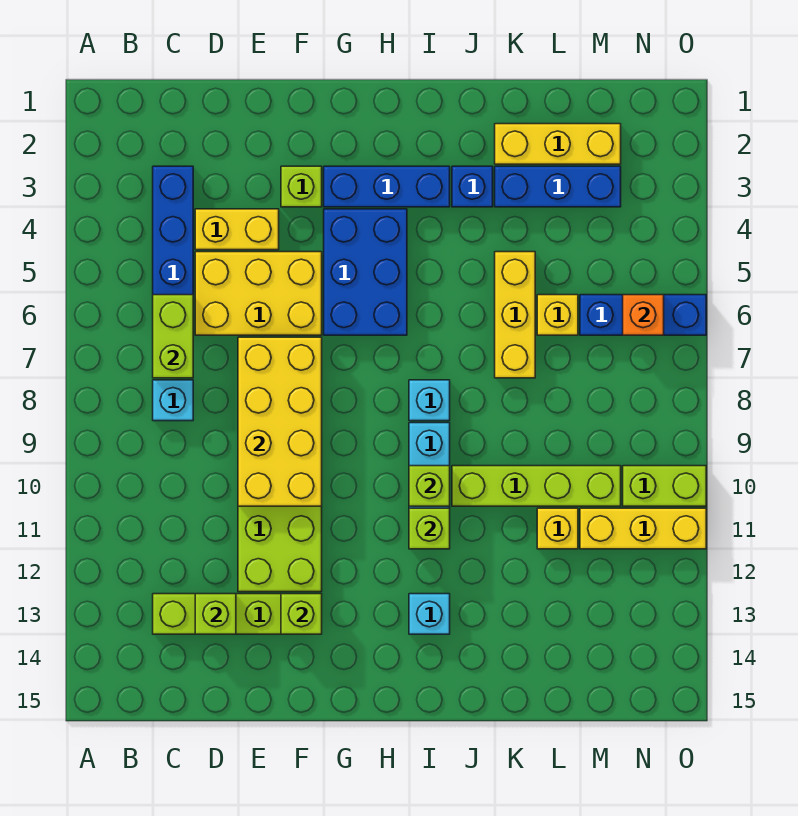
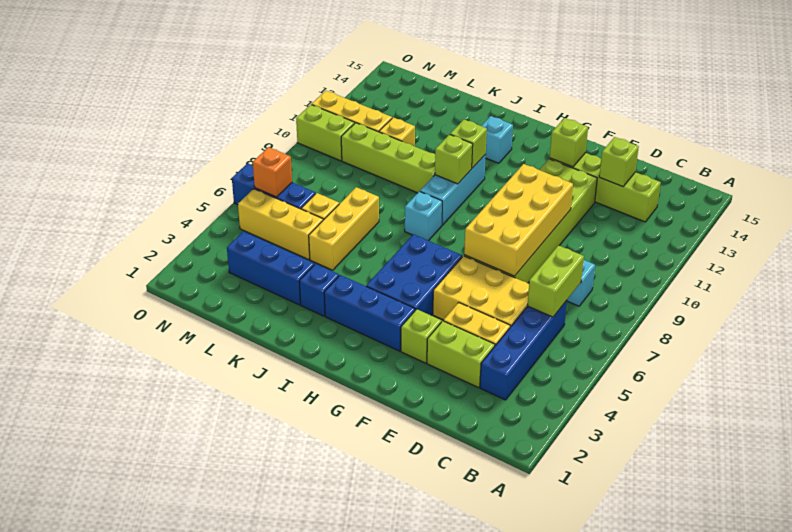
none -> lime 1x2 brick [427,321,495,388]
yellow 1x3 brick [495,124,621,164] -> yellow 1x3 brick moved to [238,189,323,259]

